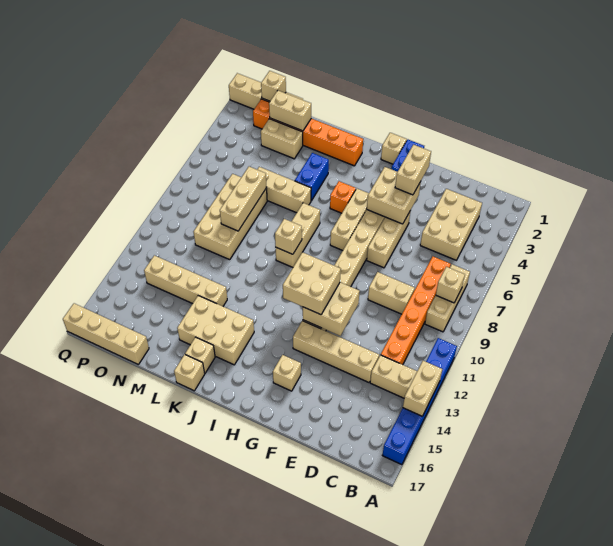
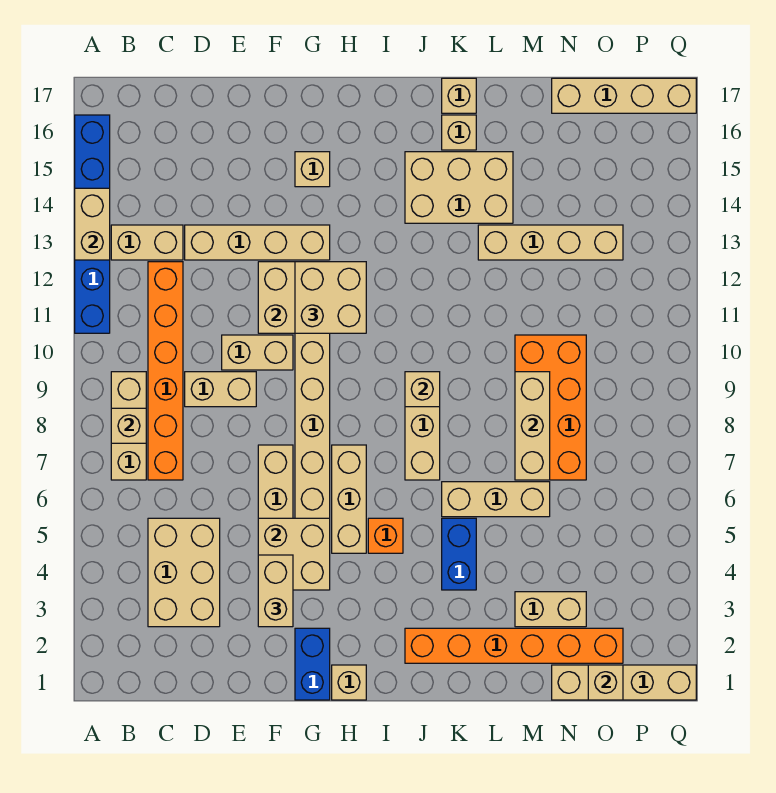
tan 1x2 brick [269,90,311,131] -> tan 1x2 brick moved to [222,335,293,370]
tan 2x4 brick [194,174,267,260] -> orange 2x4 brick [515,335,586,480]

